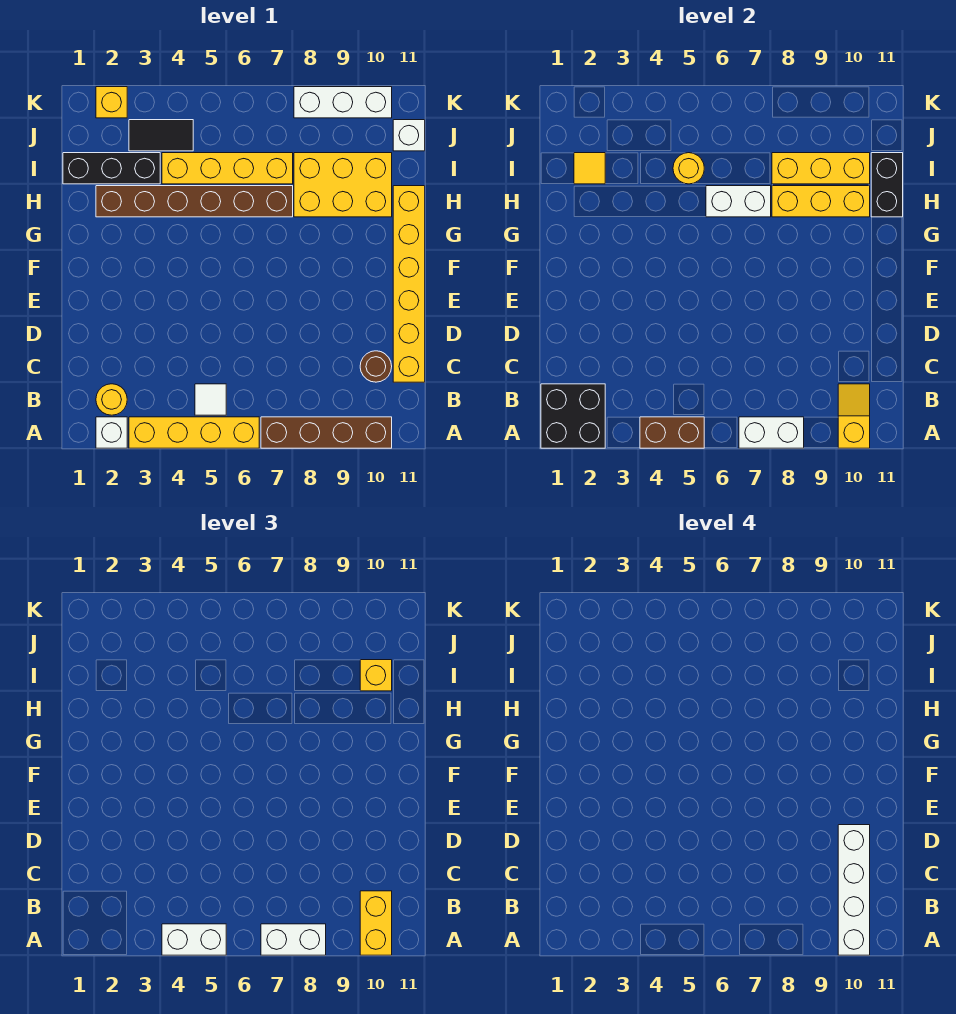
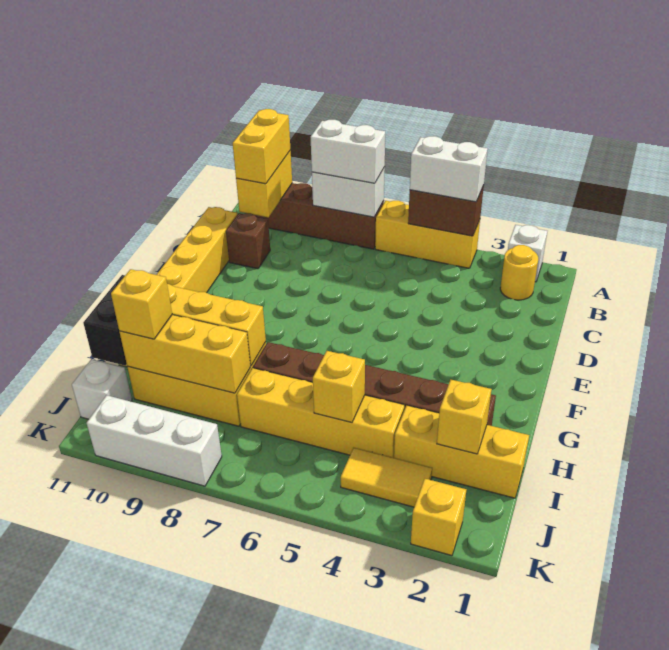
black 2x2 brick [541,384,605,448] -> none
yellow 1x4 brick [129,417,259,448] -> yellow 1x3 brick [375,201,480,268]
yellow 1x2 slope [838,384,870,448] -> yellow 1x2 brick [236,150,292,217]
white 1x4 brick [838,825,870,955] -> none
white 1x1 tile [195,384,226,415] -> none
brown 1x1 round brick [360,351,392,382] -> brown 1x1 brick [226,213,270,269]
white 1x2 brick [706,186,771,217] -> none
black 1x3 brick [63,153,160,184] -> yellow 1x3 brick [394,406,529,498]
yellow 1x1 tile [574,153,605,184] -> yellow 1x1 brick [437,380,492,454]
yellow 1x1 round brick [673,153,704,184] -> yellow 1x1 brick [313,351,365,423]
black 1x2 tile [129,120,193,151] -> yellow 1x2 tile [341,448,432,507]

